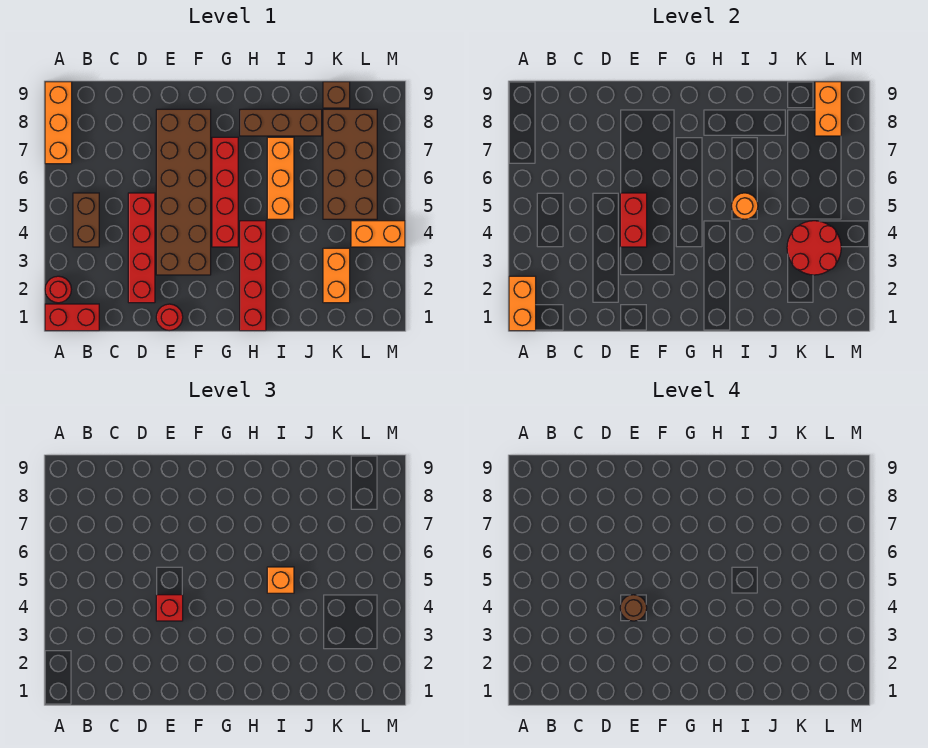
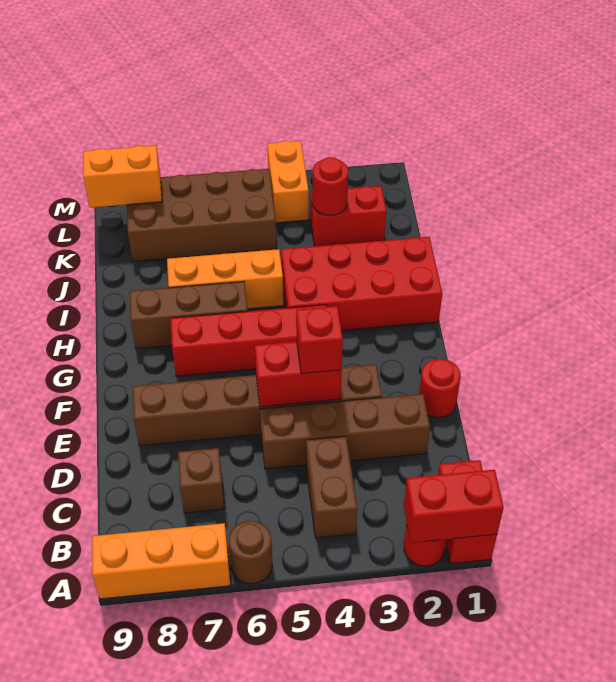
orange 1x2 brick [509,276,536,331] -> red 1x2 brick [404,470,504,543]
brown 1x2 brick [73,193,99,247] -> brown 1x2 brick turned to [306,436,357,538]
red 1x4 brick [128,193,155,303] -> brown 1x4 brick [260,394,430,469]
brown 2x6 brick [156,109,211,275] -> brown 1x6 brick [133,364,382,446]
brown 1x1 round brick [620,595,647,621] -> brown 1x1 round brick moved to [228,521,272,584]
red 1x4 brick [240,221,266,331] -> red 2x4 brick [281,237,442,330]
brown 1x3 brick [240,109,322,136] -> brown 1x3 brick turned to [130,282,248,349]
orange 1x1 round brick [732,193,758,219] -> none
orange 1x1 brick [267,567,294,593] -> none
orange 1x2 brick [323,248,350,303] -> red 1x2 brick [310,186,386,246]
red 2x2 round brick [787,221,841,275] -> red 1x1 round brick [312,157,348,215]
brown 1x1 brick [323,82,350,108] -> brown 1x1 brick moved to [178,448,224,513]

